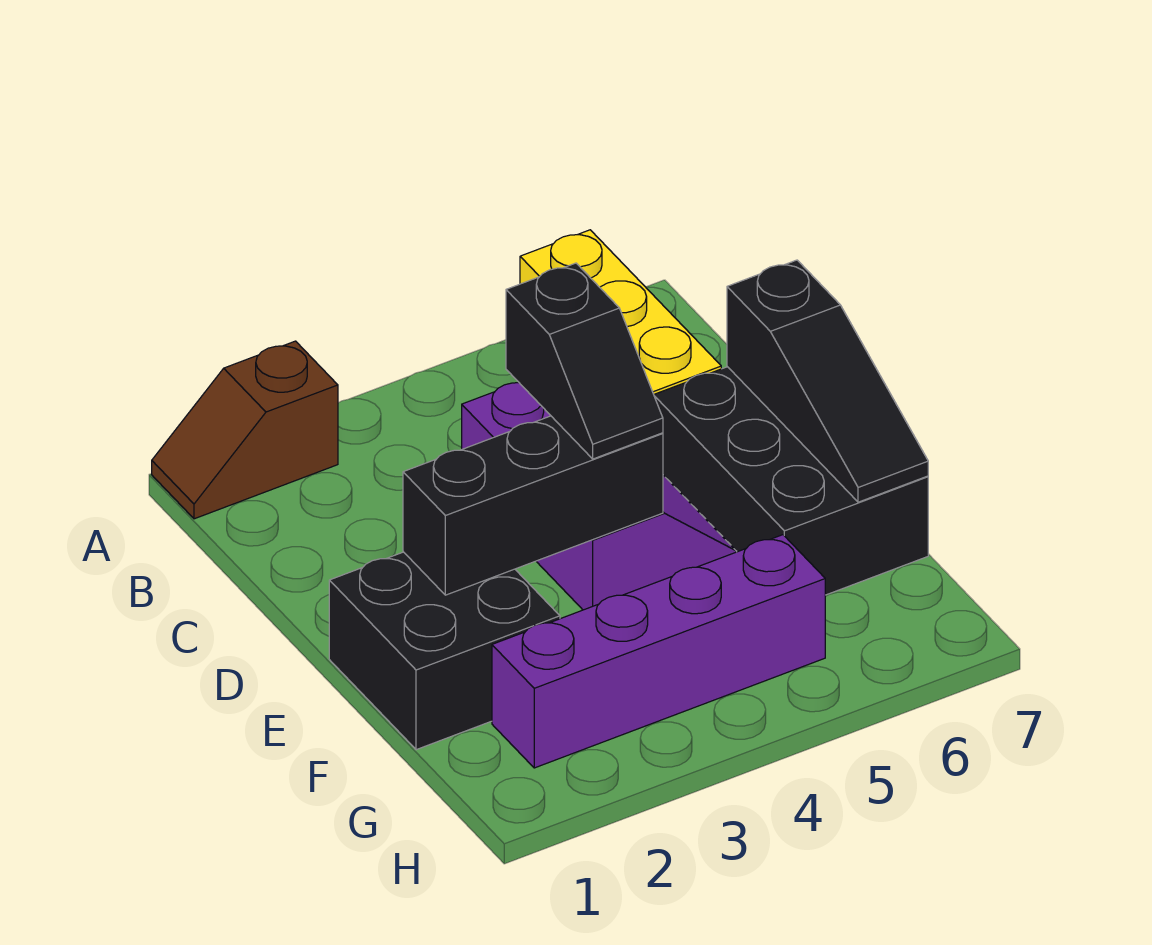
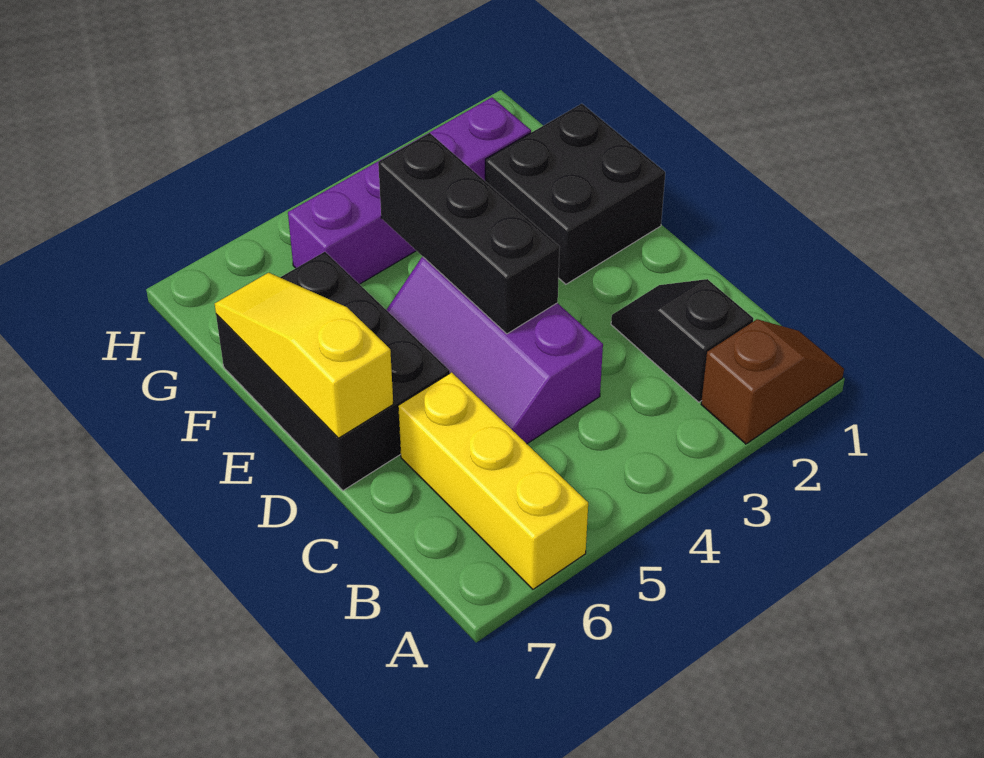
black 1x2 slope [506,263,663,459] -> black 1x2 slope moved to [611,279,753,402]
black 1x3 slope [727,260,928,502] -> yellow 1x3 slope [215,273,393,438]
black 1x3 brick [403,416,663,595] -> black 1x3 brick turned to [378,133,560,334]

